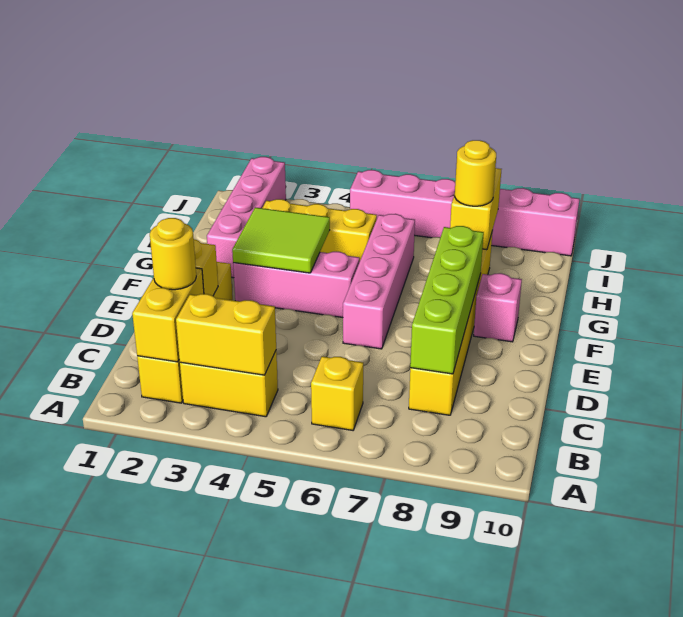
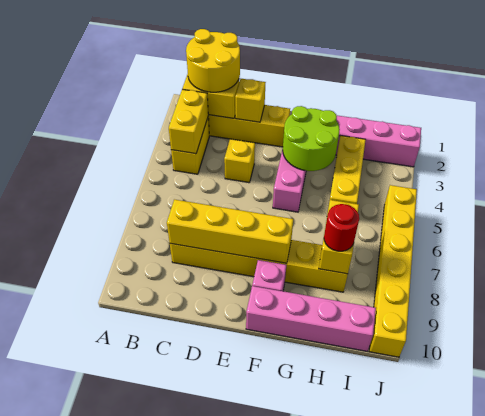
yellow 1x1 brick [311,356,363,430] -> yellow 1x1 brick moved to [224,139,255,182]
yellow 1x1 round brick [150,218,196,290] -> yellow 2x2 round brick [186,29,240,92]
lime 1x4 brick [410,226,484,374] -> yellow 1x4 brick [167,199,293,263]
pink 1x4 brick [343,214,415,349] -> pink 1x4 brick moved to [246,286,376,351]
lime 2x2 tile [232,207,330,273] -> lime 2x2 round brick [283,106,340,171]
yellow 1x2 brick [450,168,501,250] -> yellow 1x2 brick turned to [319,200,359,274]
yellow 1x1 round brick [455,140,496,206] -> red 1x1 round brick [324,204,359,251]
pink 1x6 brick [350,170,580,256] -> yellow 1x6 brick [369,185,417,357]

